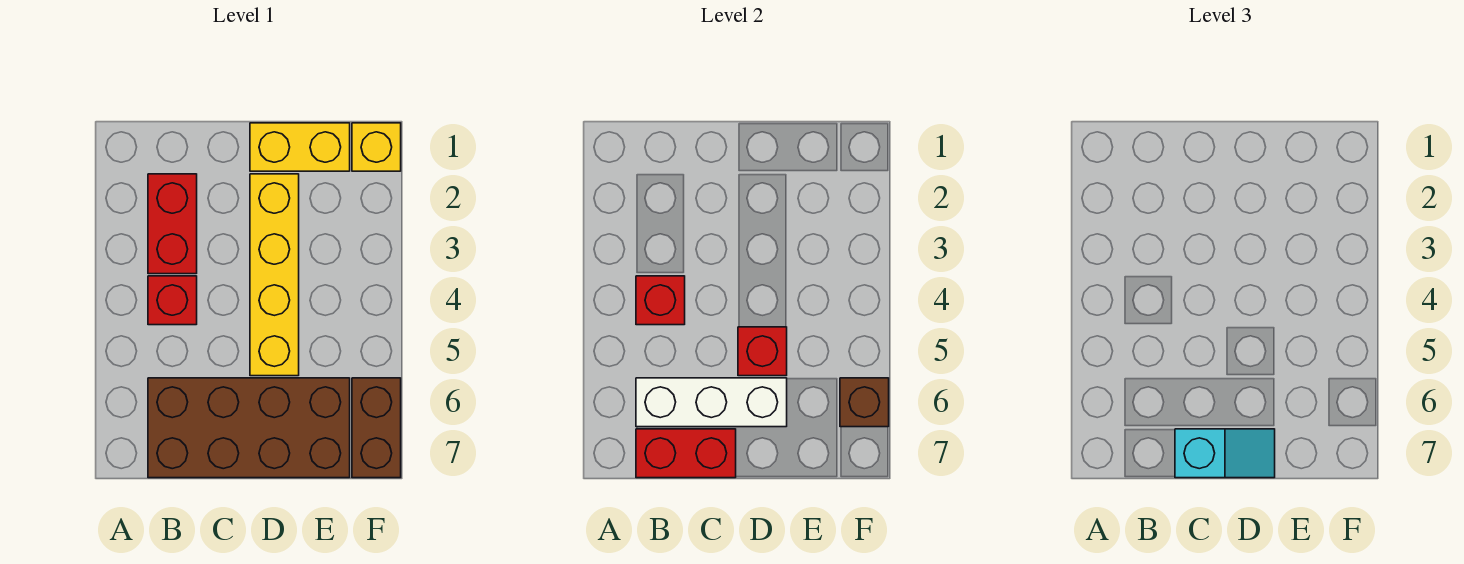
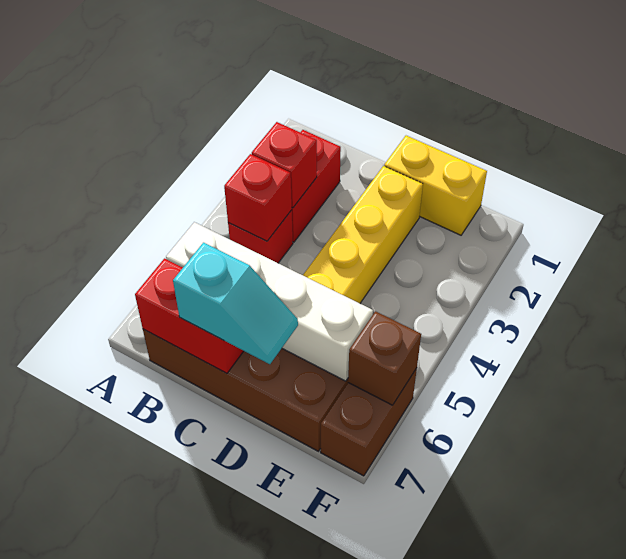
white 1x3 brick [636,378,787,427] -> white 1x4 brick [166,222,373,381]
red 1x1 brick [738,327,787,376] -> red 1x1 brick moved to [252,122,317,208]
yellow 1x1 brick [352,123,401,171] -> none

